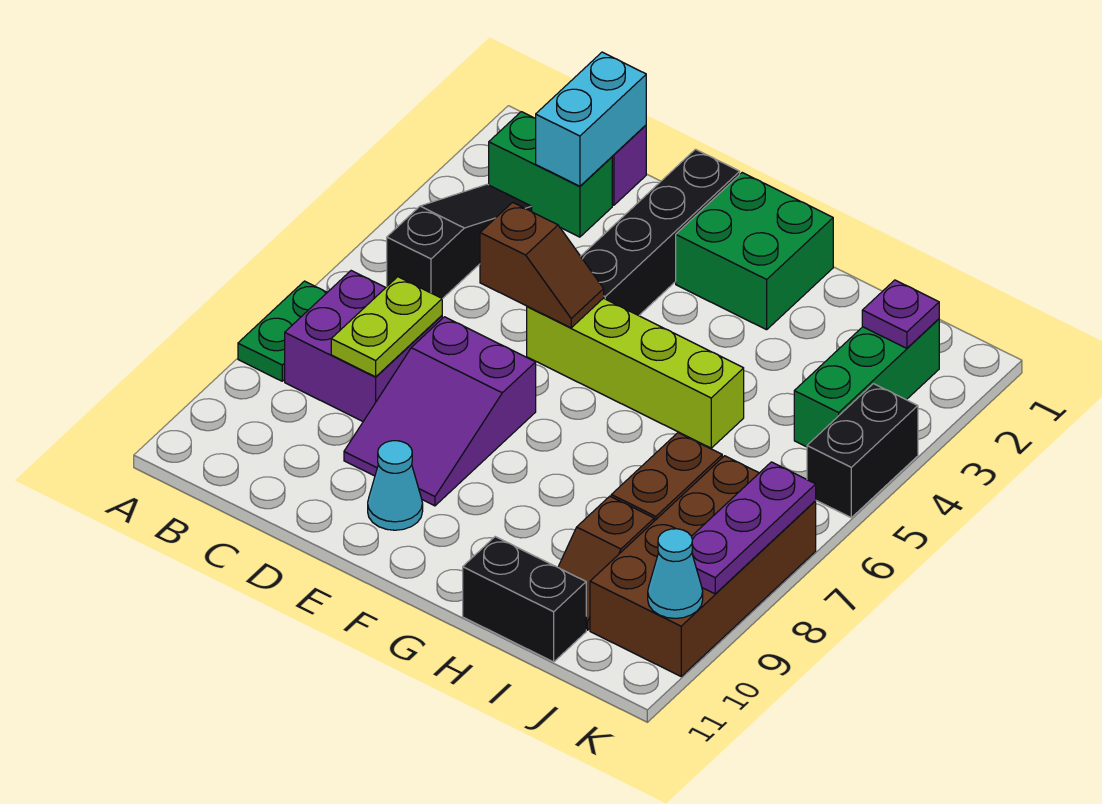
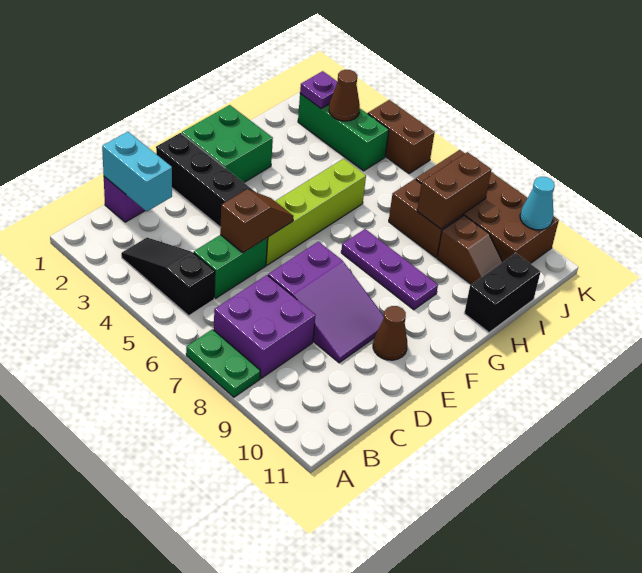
green 1x2 brick [489,112,612,237] -> green 1x2 brick moved to [194,235,268,298]
lime 1x2 plate [331,277,442,377] -> none
cyan 1x1 cone [368,441,423,530] -> brown 1x1 cone [373,306,407,360]
none -> brown 1x2 brick [417,152,491,229]
none -> brown 1x1 cone [329,70,360,121]
black 1x2 brick [807,384,918,517] -> brown 1x2 brick [368,100,435,174]
purple 1x3 plate [691,462,816,594] -> purple 1x3 plate moved to [341,229,438,310]

